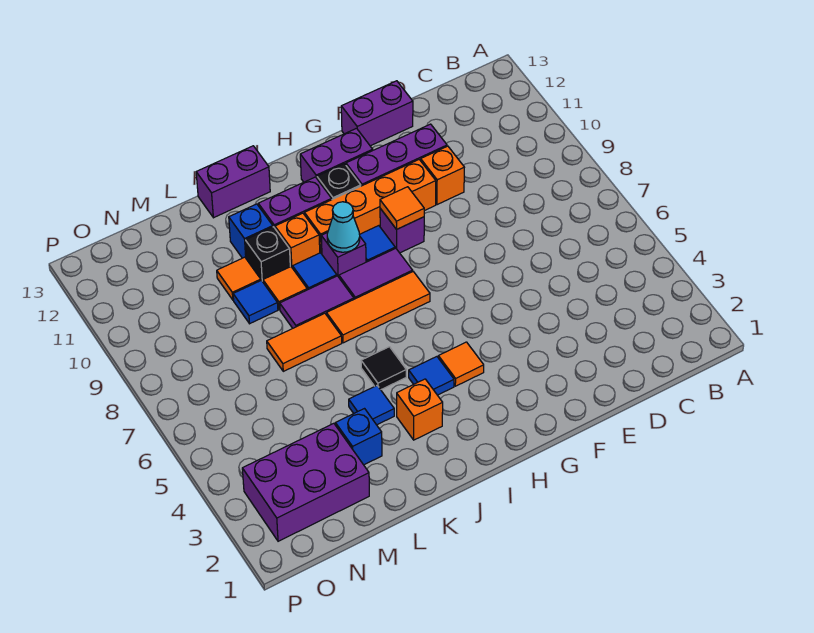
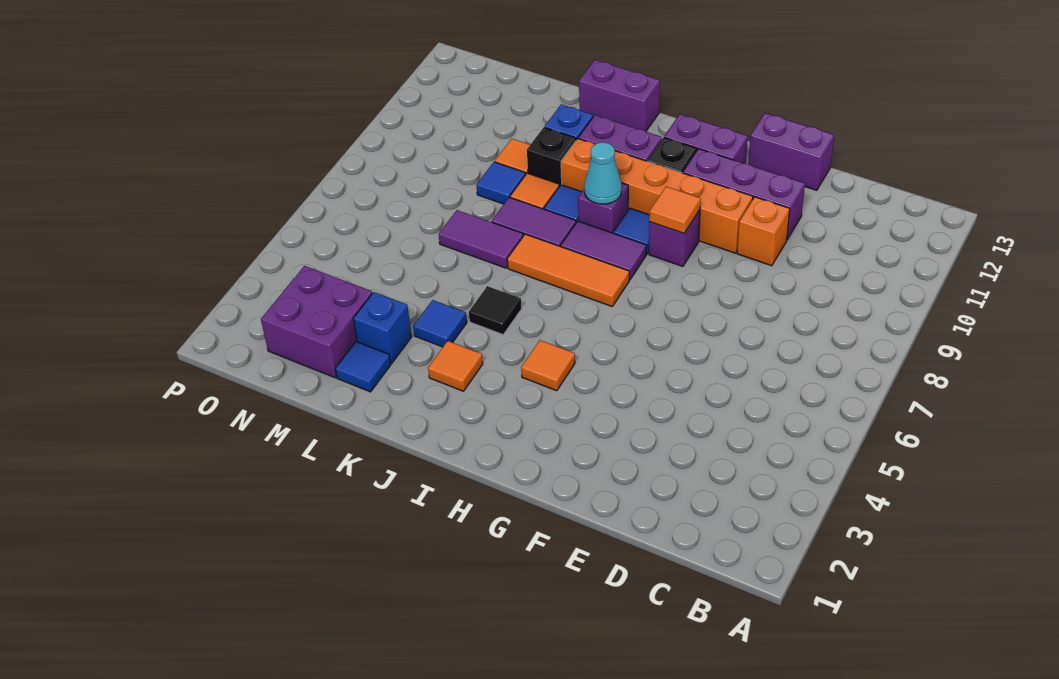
blue 1x1 tile [409,357,454,395] -> blue 1x1 tile moved to [335,342,391,392]
orange 1x1 brick [397,379,443,440] -> orange 1x1 tile [428,341,483,391]
orange 1x2 tile [267,313,342,371] -> purple 1x2 tile [439,210,523,268]
purple 2x3 brick [242,423,369,541] -> purple 2x2 brick [261,266,372,378]

